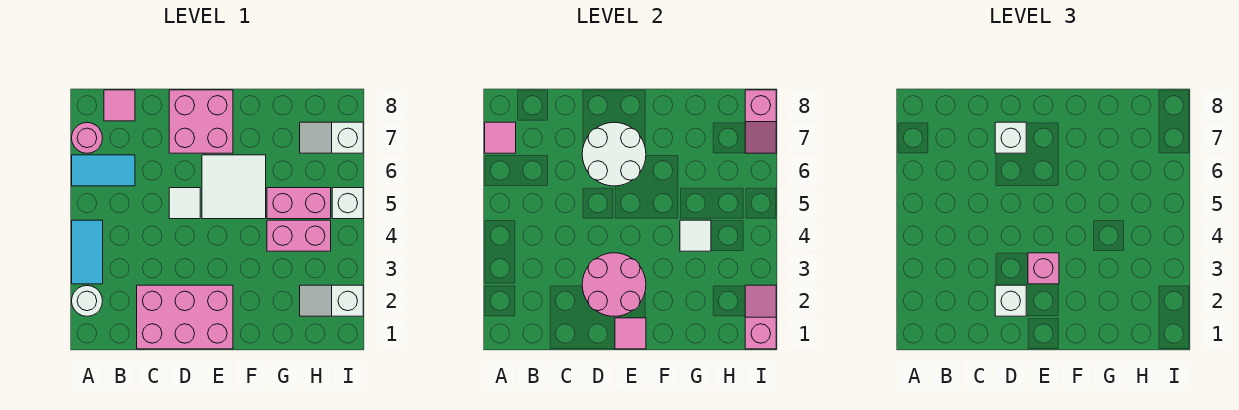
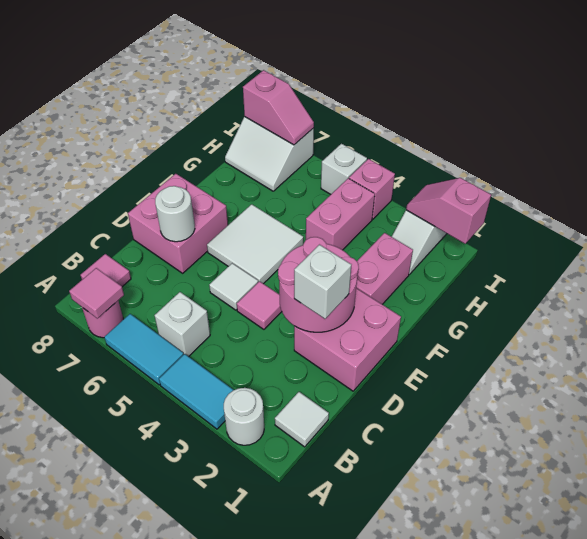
cyan 1x2 tile [72,155,135,186] -> cyan 1x2 tile turned to [104,314,184,385]
pink 2x3 brick [137,285,233,349] -> pink 2x2 brick [294,288,401,391]
white 2x2 round brick [582,122,646,186] -> white 1x1 round brick [155,186,195,242]
white 1x1 brick [995,122,1026,153] -> white 1x1 brick moved to [155,292,210,357]
pink 1x1 tile [615,318,646,349] -> pink 1x1 tile moved to [237,281,282,329]
pink 1x1 brick [1028,253,1059,284] -> pink 1x1 brick moved to [349,159,395,219]
white 1x1 tile [680,220,711,251] -> white 1x1 tile moved to [275,392,329,447]
pink 1x2 brick [267,188,331,219] -> pink 1x2 brick moved to [356,233,413,304]
white 1x2 slope [300,122,363,153] -> white 2x2 slope [225,117,314,191]

